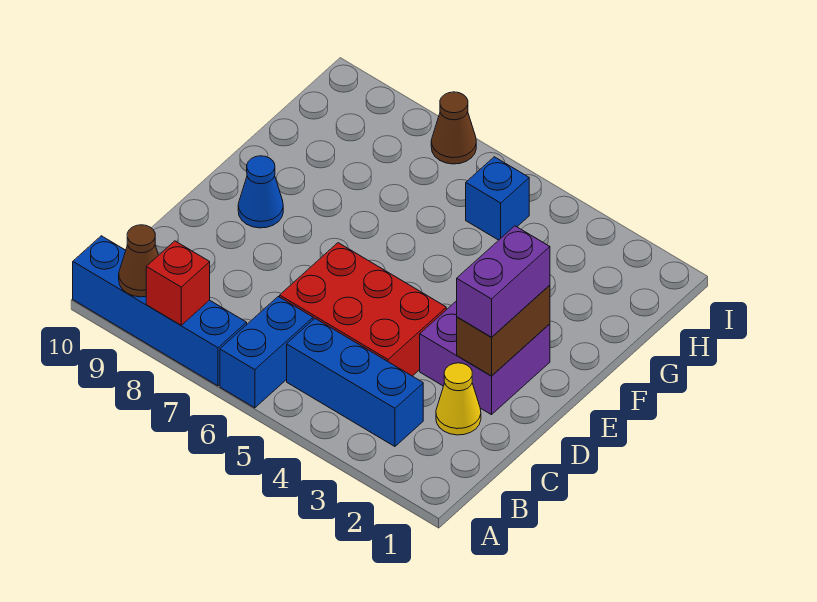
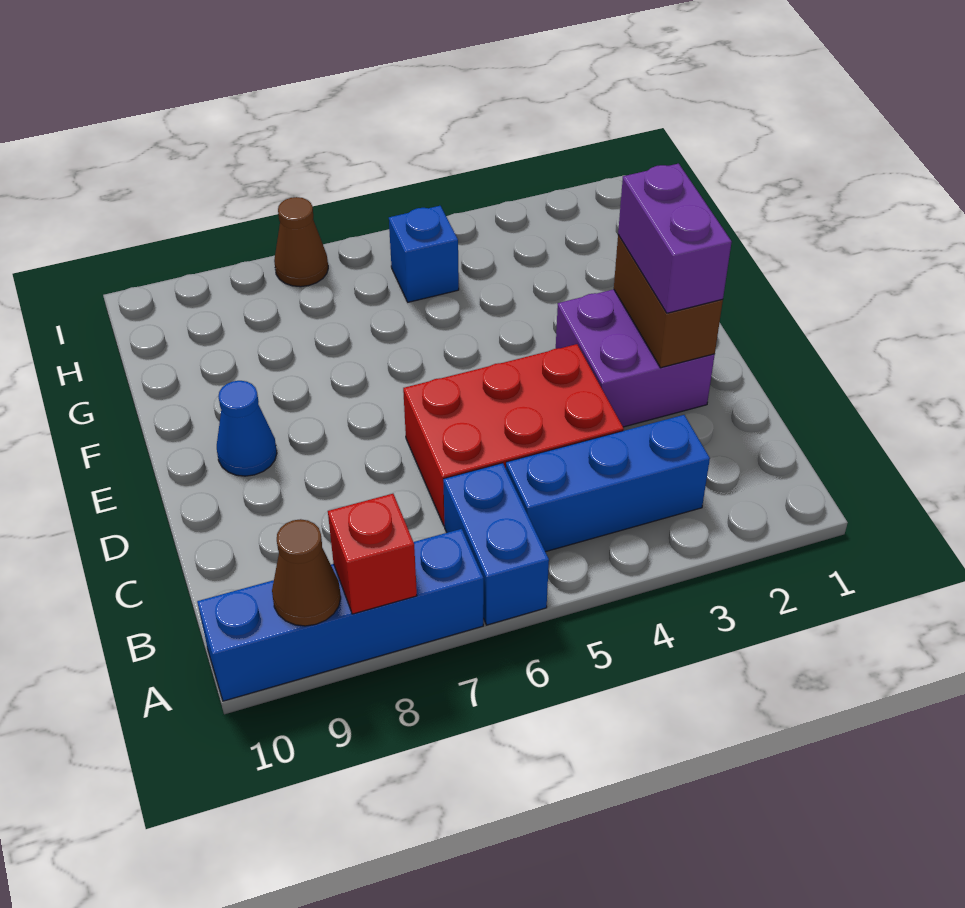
yellow 1x1 cone [436,363,481,435] -> none

